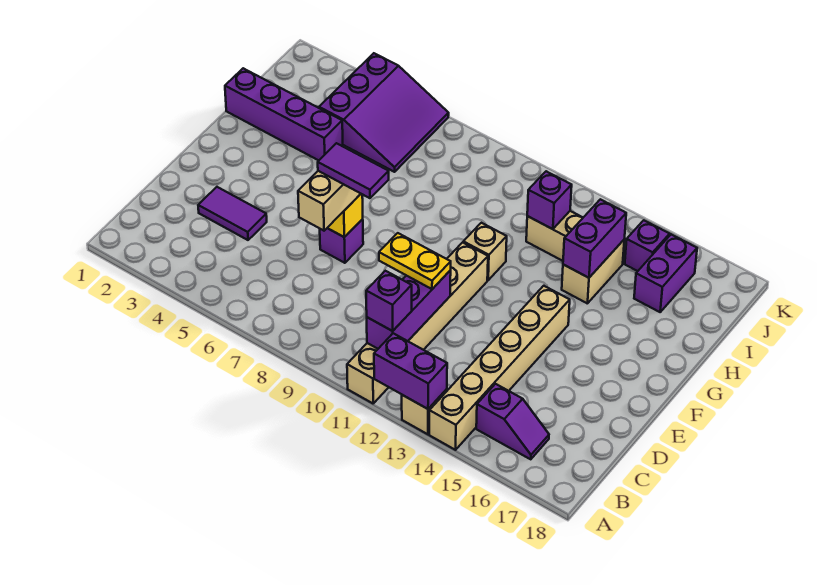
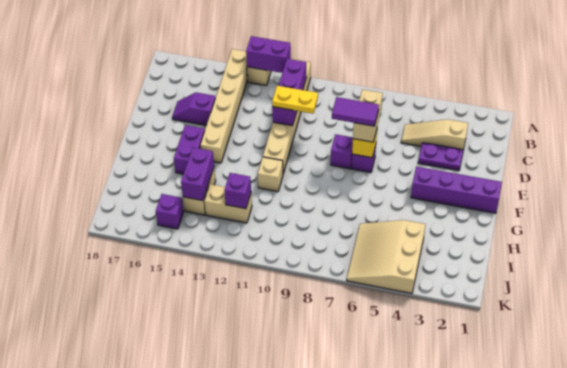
purple 1x1 brick [366,271,412,331] -> purple 1x1 brick moved to [331,134,353,169]
purple 1x2 slope [476,384,549,459] -> purple 1x2 slope moved to [172,93,216,125]
none -> tan 1x3 slope [401,119,468,150]
purple 1x2 tile [198,187,267,240] -> purple 1x2 plate [418,143,463,171]
purple 1x4 brick [225,68,343,160] -> purple 1x4 brick moved to [411,167,502,213]
purple 3x3 slope [319,53,449,172] -> tan 3x3 slope [347,220,425,293]
purple 1x2 brick [634,234,697,312] -> purple 1x2 brick moved to [174,125,205,174]

